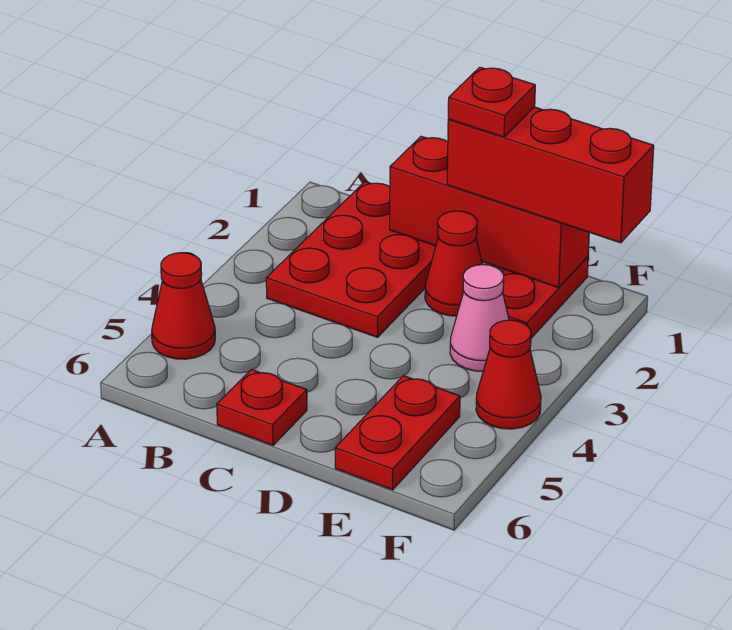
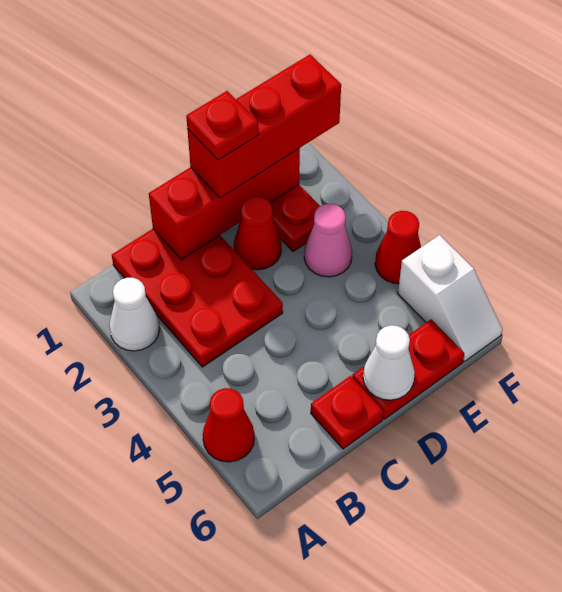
none -> white 1x1 cone [109,278,160,351]
none -> white 1x1 cone [363,325,415,400]
red 1x2 plate [335,376,460,490] -> red 1x2 plate turned to [352,319,464,419]
none -> white 1x2 slope [398,235,502,362]

